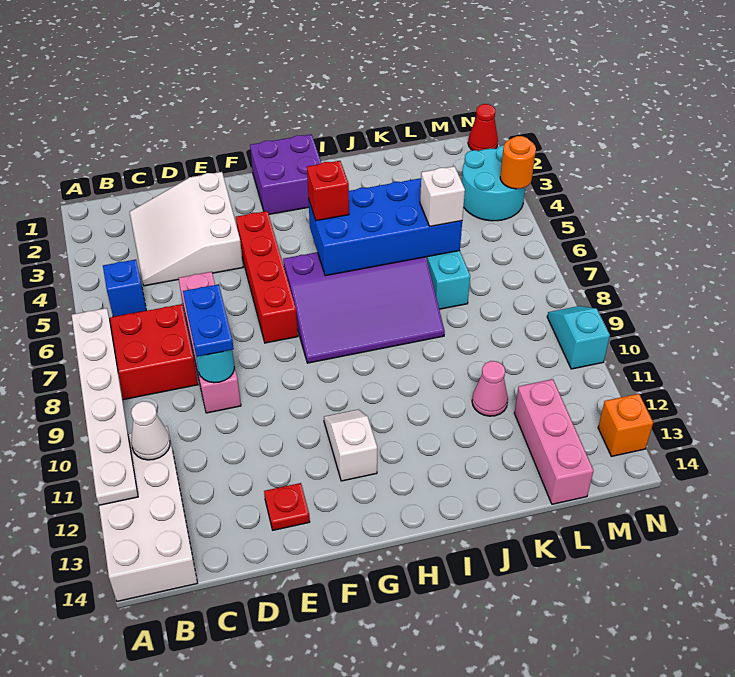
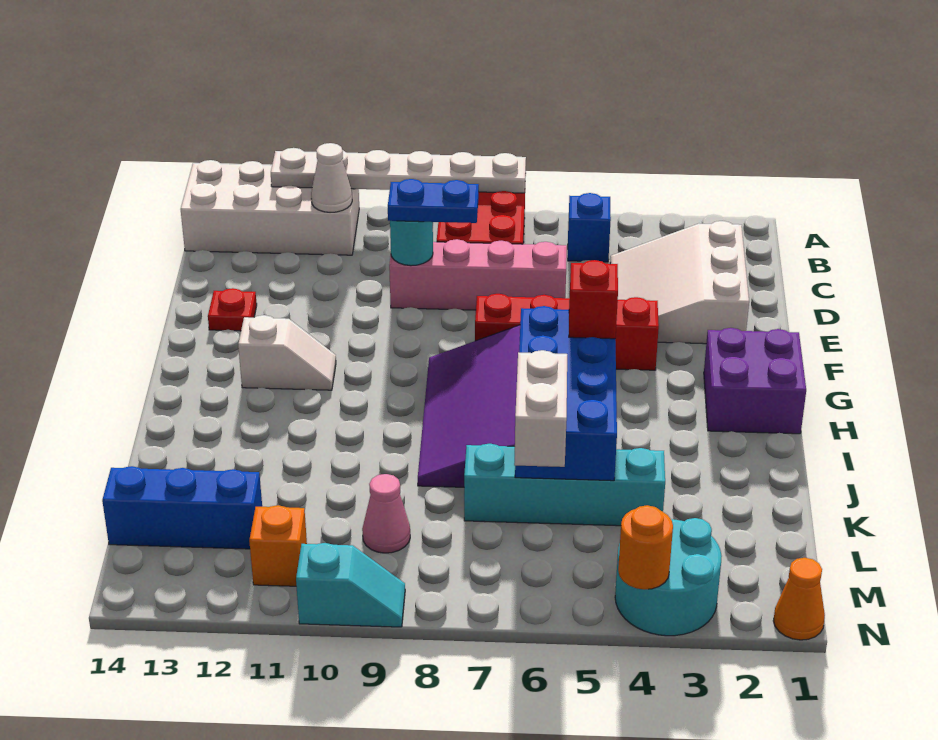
white 3x3 slope [130,172,243,286] -> white 3x3 slope turned to [610,221,749,344]
white 1x1 brick [420,166,465,226] -> white 1x2 brick [514,350,567,467]
pink 1x1 cone [472,361,508,416] -> pink 1x1 cone moved to [362,474,410,553]
pink 1x3 brick [514,379,594,504] -> blue 1x3 brick [102,466,262,549]
red 1x1 cone [468,104,498,151] -> orange 1x1 cone [773,558,825,640]
orange 1x1 brick [598,394,653,456] -> orange 1x1 brick moved to [249,505,307,586]

